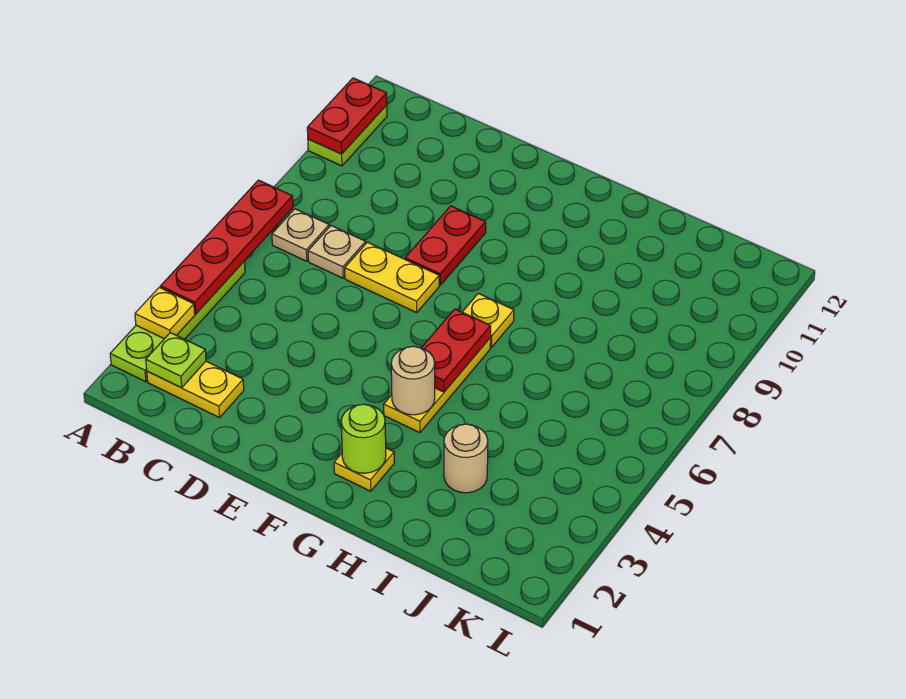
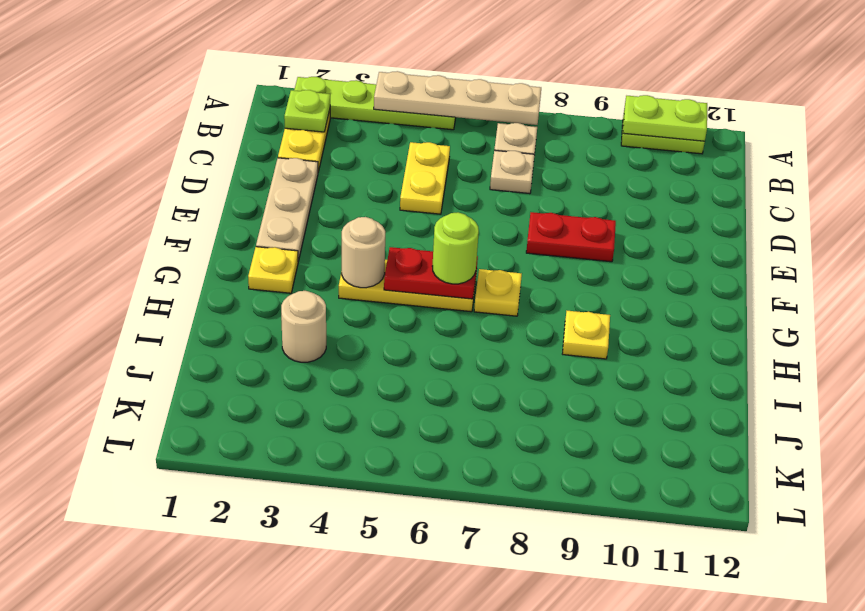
yellow 1x1 plate [135,287,195,339] -> yellow 1x1 plate moved to [562,311,610,359]
red 1x4 plate [160,180,293,314] -> tan 1x4 plate [374,71,541,125]
red 1x2 plate [307,78,387,154] -> lime 1x2 plate [623,95,707,142]
none -> tan 1x3 plate [256,158,318,261]
yellow 1x2 plate [345,242,439,313] -> yellow 1x2 plate moved to [400,142,450,214]
lime 1x1 round brick [341,404,386,473] -> lime 1x1 round brick moved to [432,212,479,284]

